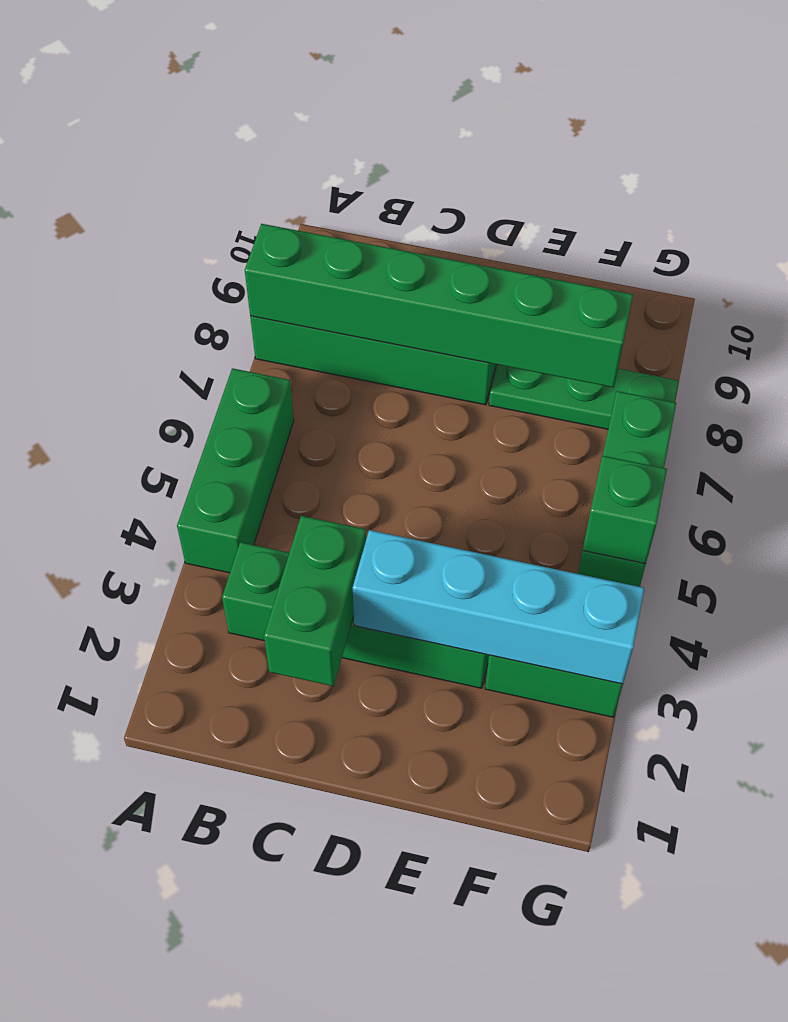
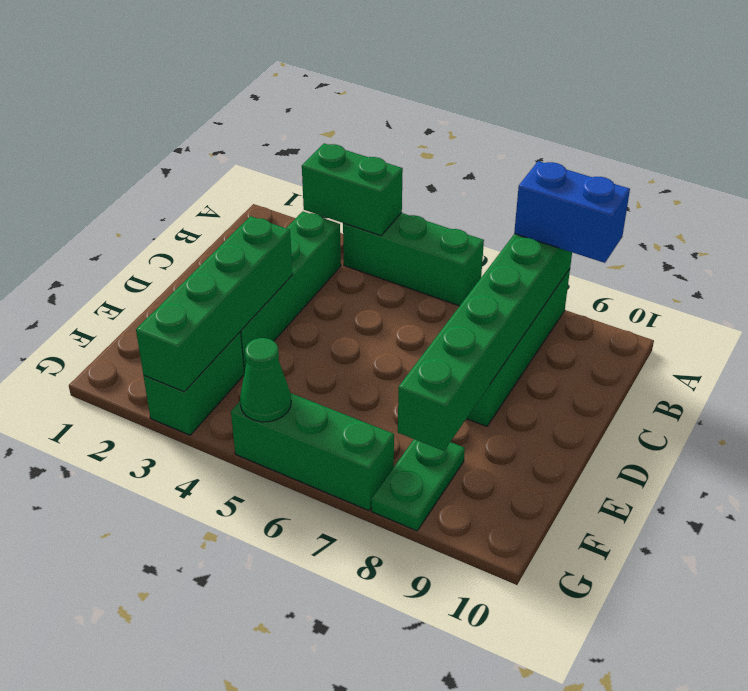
none -> blue 1x2 brick [514,161,630,263]
green 1x2 brick [264,516,366,686] -> green 1x2 brick moved to [302,143,403,236]
cyan 1x4 brick [353,530,644,684] -> green 1x4 brick [136,216,292,392]
green 1x3 plate [489,365,679,429] -> green 1x2 plate [372,439,465,531]
green 1x1 brick [583,456,667,564] -> green 1x1 cone [240,338,291,422]

